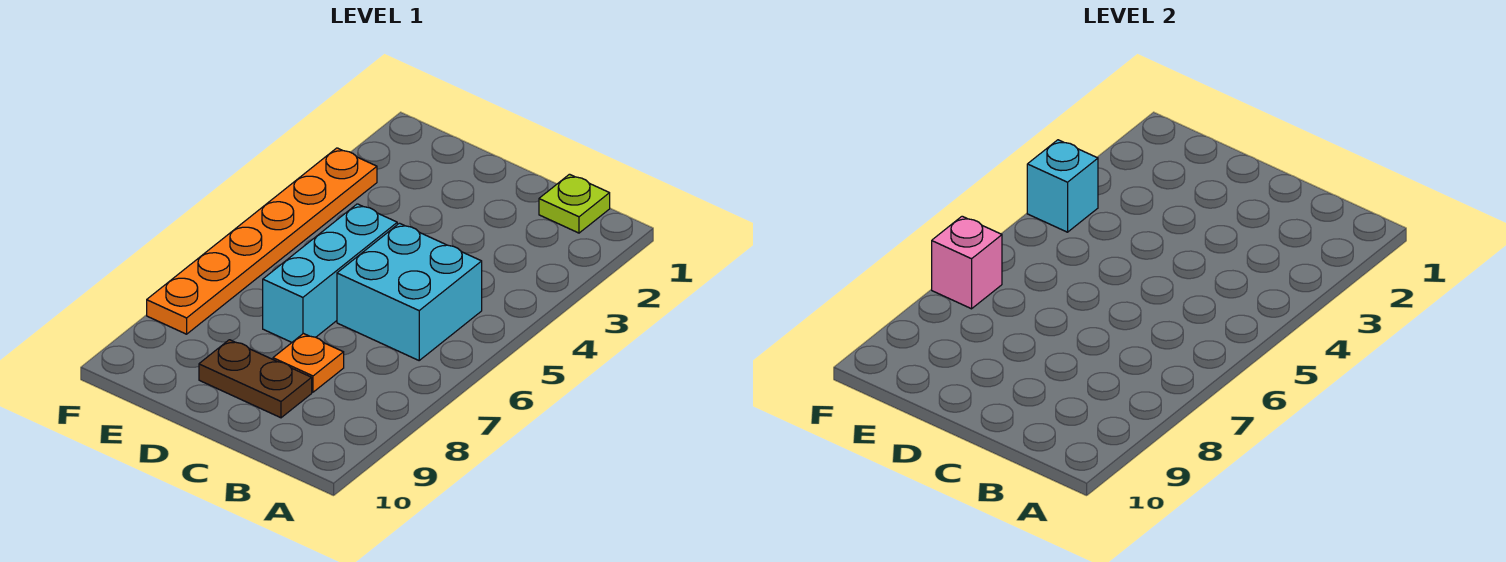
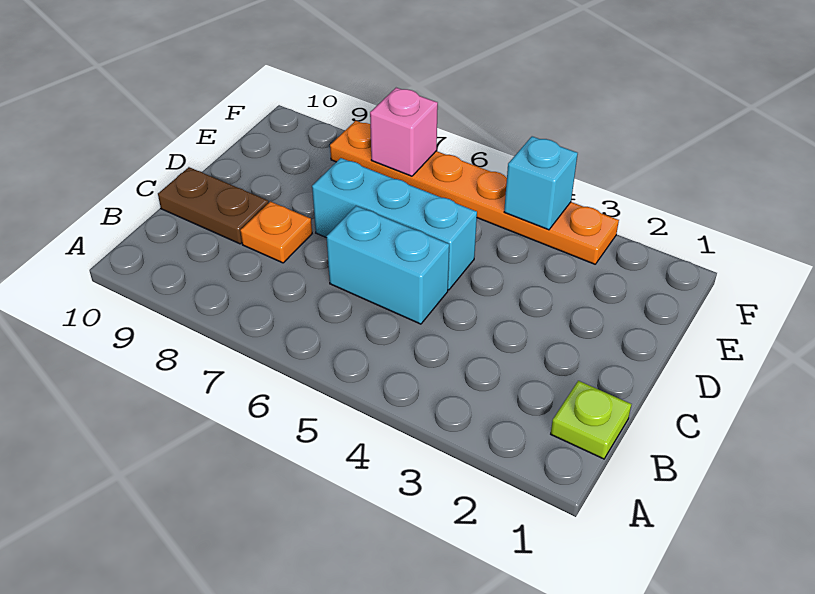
cyan 2x2 brick [337,223,482,360] -> cyan 1x2 brick [326,206,449,324]
brown 1x2 plate [199,340,312,418] -> brown 1x2 plate turned to [158,167,269,244]

